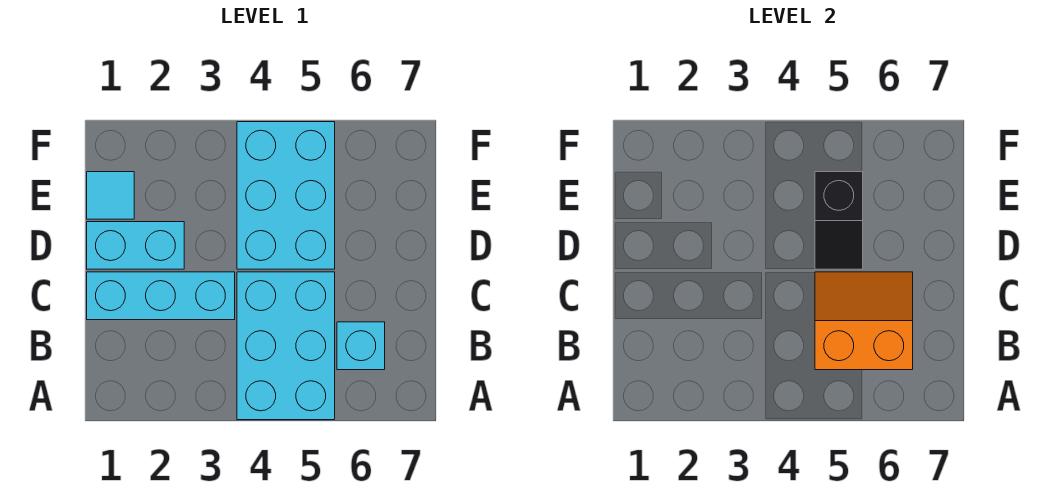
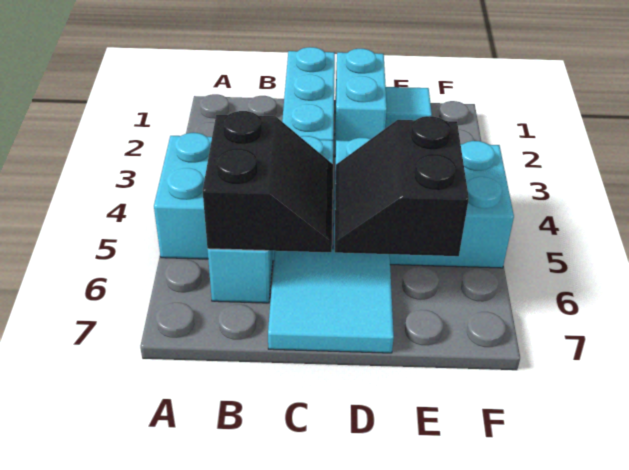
orange 2x2 slope [815,272,913,370] -> black 2x2 slope [203,111,333,252]
none -> cyan 2x2 tile [268,248,394,353]
black 1x2 slope [815,172,863,269] -> black 2x2 slope [335,116,469,256]

